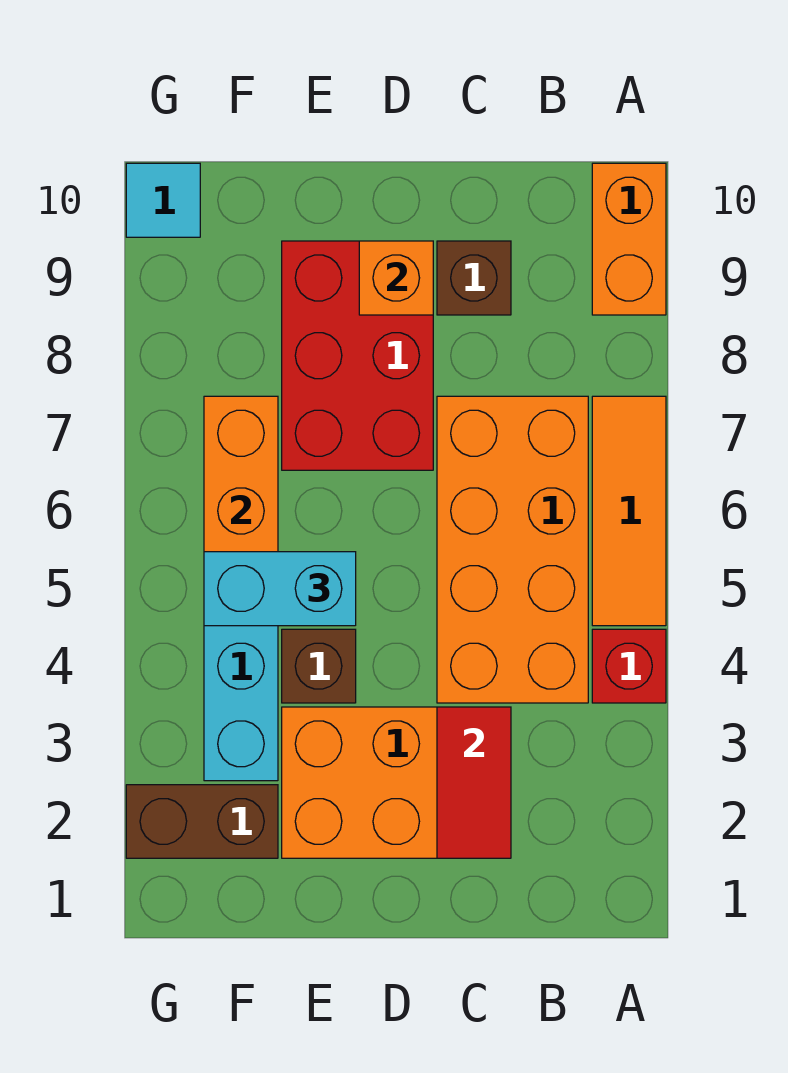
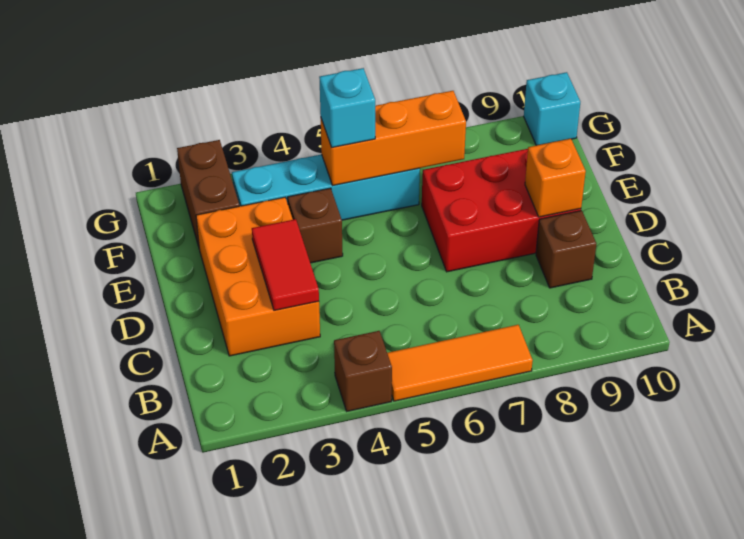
red 1x1 brick [592,629,666,703] -> brown 1x1 brick [334,331,392,411]
orange 1x2 brick [592,163,666,315] -> none
orange 2x4 brick [437,396,588,703] -> none
red 1x2 tile [437,707,511,858] -> red 1x2 tile turned to [252,219,319,310]
cyan 1x2 brick [204,552,356,626] -> cyan 1x1 brick [319,68,375,147]
cyan 1x1 tile [126,163,200,237] -> cyan 1x1 brick [524,72,580,145]

